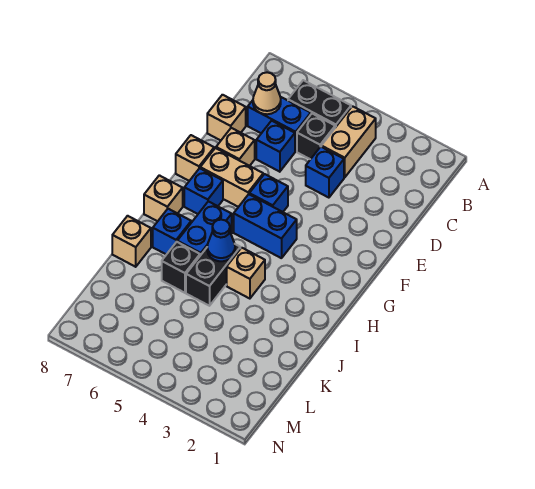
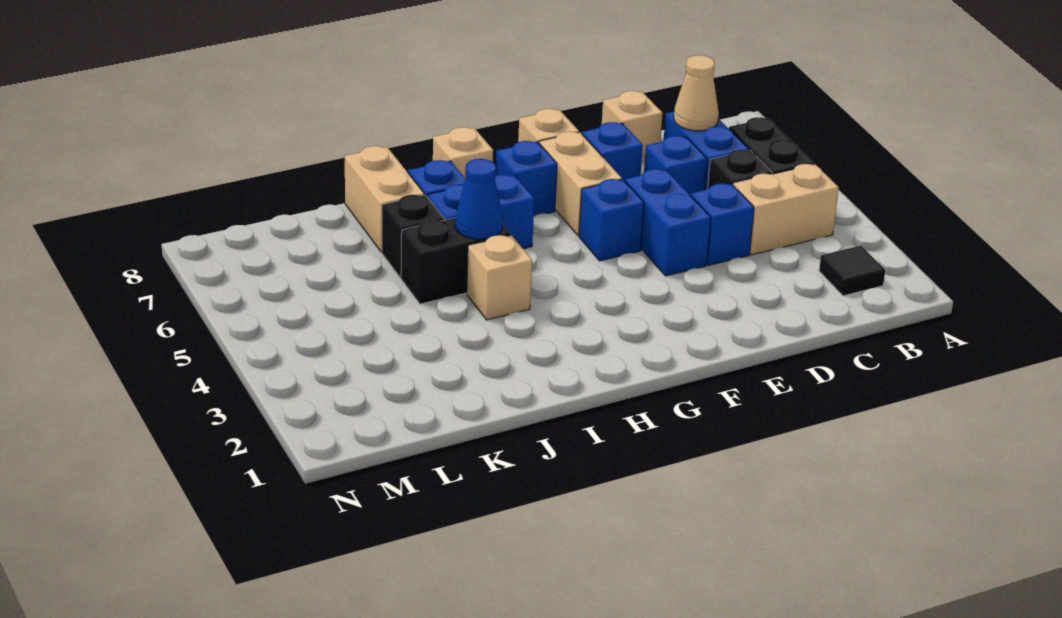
none -> black 1x1 tile [819,246,885,296]
tan 1x1 brick [216,128,255,166] -> blue 1x1 brick [582,122,643,181]
blue 1x2 brick [234,194,297,258] -> blue 1x2 brick moved to [625,169,711,276]
tan 1x1 brick [112,216,151,267] -> tan 1x2 brick [345,146,424,252]

